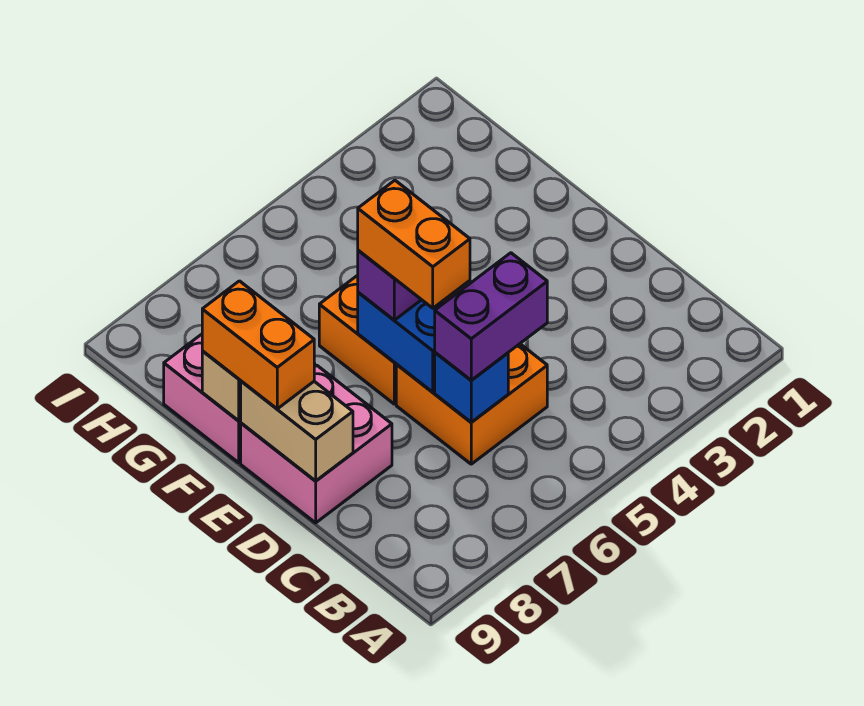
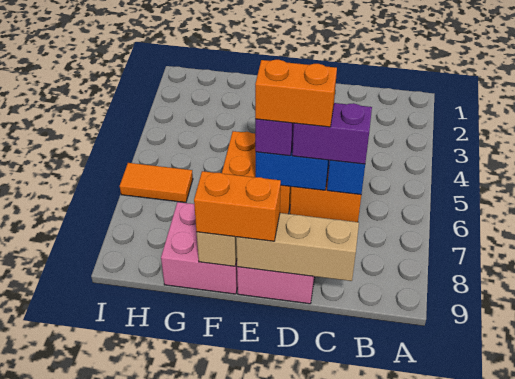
purple 1x2 brick [435,253,547,380] -> purple 1x2 brick turned to [292,103,372,164]
tan 1x2 brick [241,381,353,481] -> tan 1x3 brick [236,213,359,281]
none -> orange 1x2 tile [120,163,193,202]

